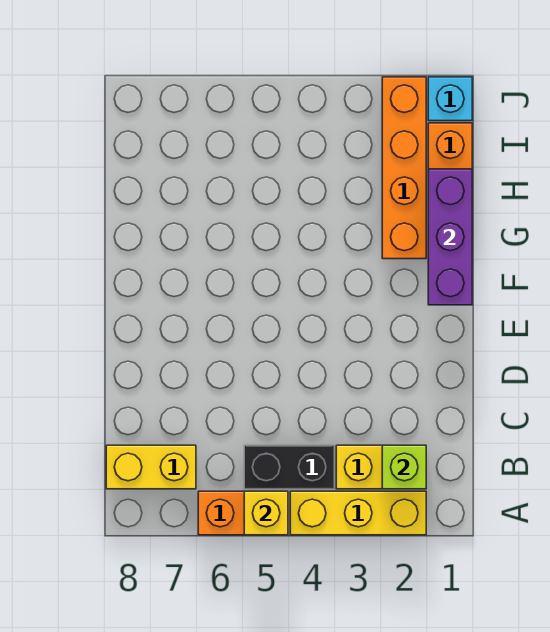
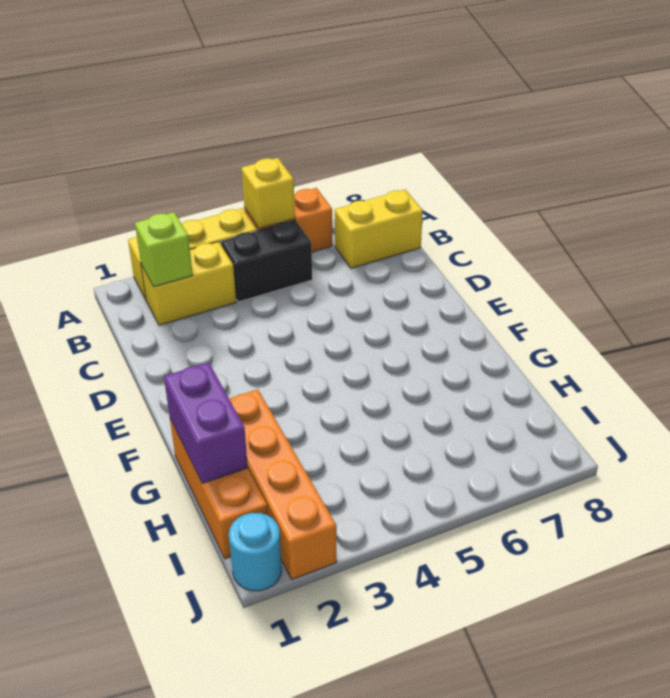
purple 1x3 brick [428,169,472,305] -> purple 1x2 brick [164,362,248,483]
cyan 1x1 brick [428,77,472,121] -> cyan 1x1 round brick [229,513,282,591]

